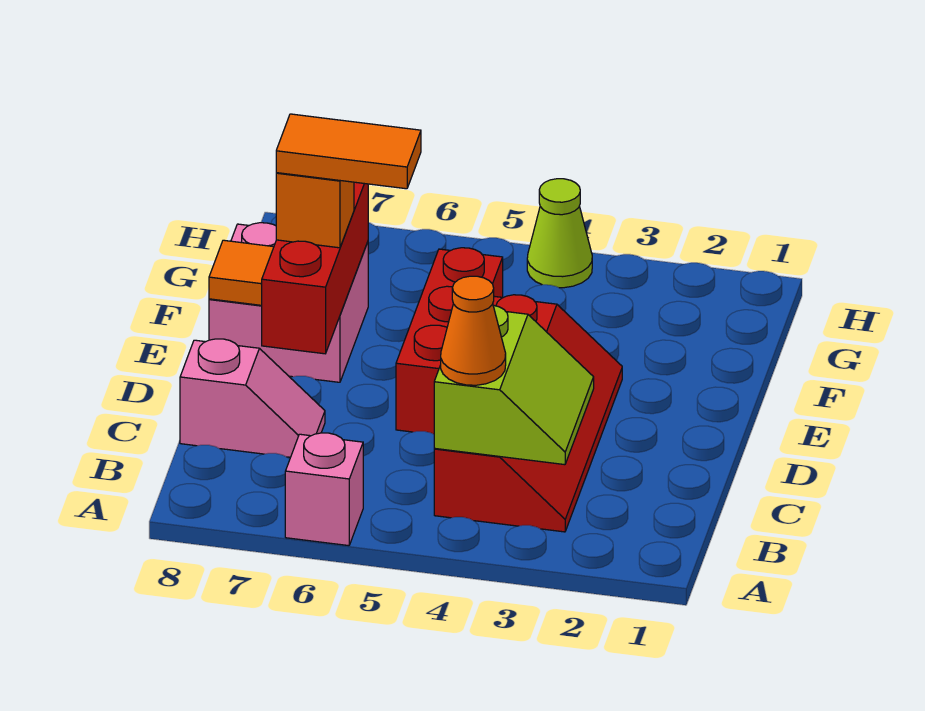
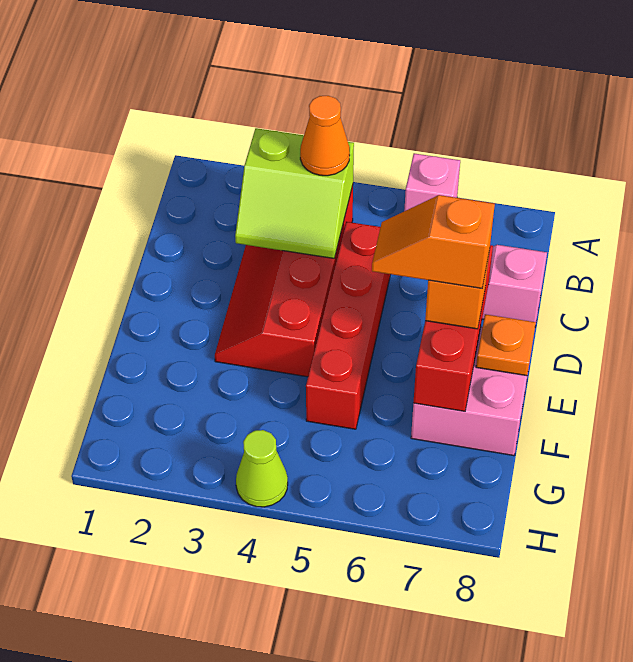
lime 2x2 slope [434,305,594,465] -> lime 2x2 slope turned to [235,128,354,258]
red 1x3 brick [396,248,503,434] -> red 1x4 brick [306,222,391,429]
orange 1x2 tile [276,114,421,189] -> orange 1x2 slope [372,195,495,288]
orange 1x1 tile [209,240,274,305] -> orange 1x1 plate [476,314,536,376]

